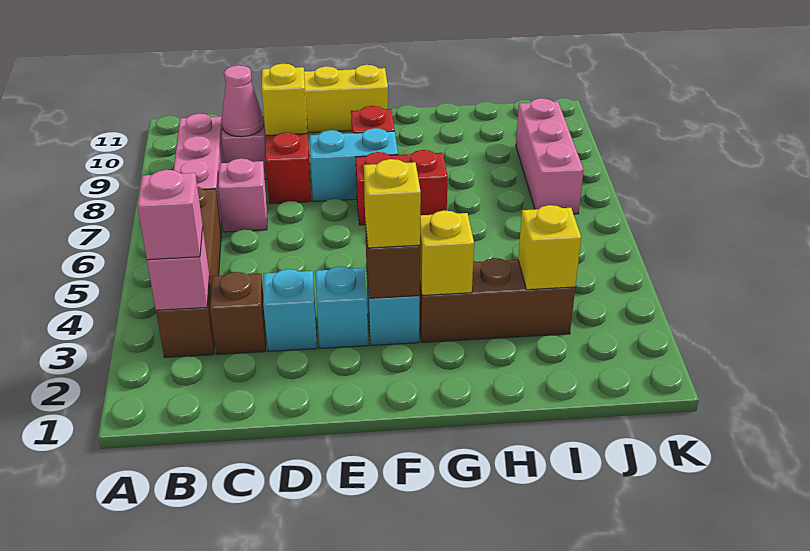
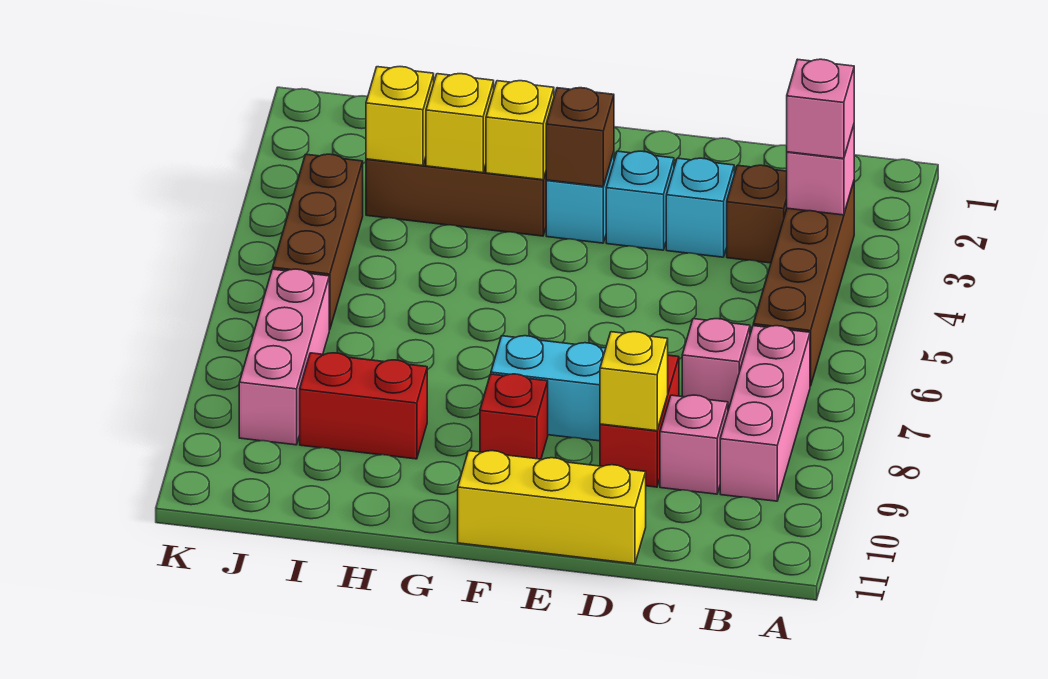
pink 1x1 cone [221,65,264,137] -> none
yellow 1x1 brick [364,159,421,248] -> yellow 1x1 brick moved to [426,74,494,173]
red 1x2 brick [356,150,448,225] -> red 1x2 brick moved to [300,353,427,459]
none -> brown 1x3 brick [273,154,363,330]

